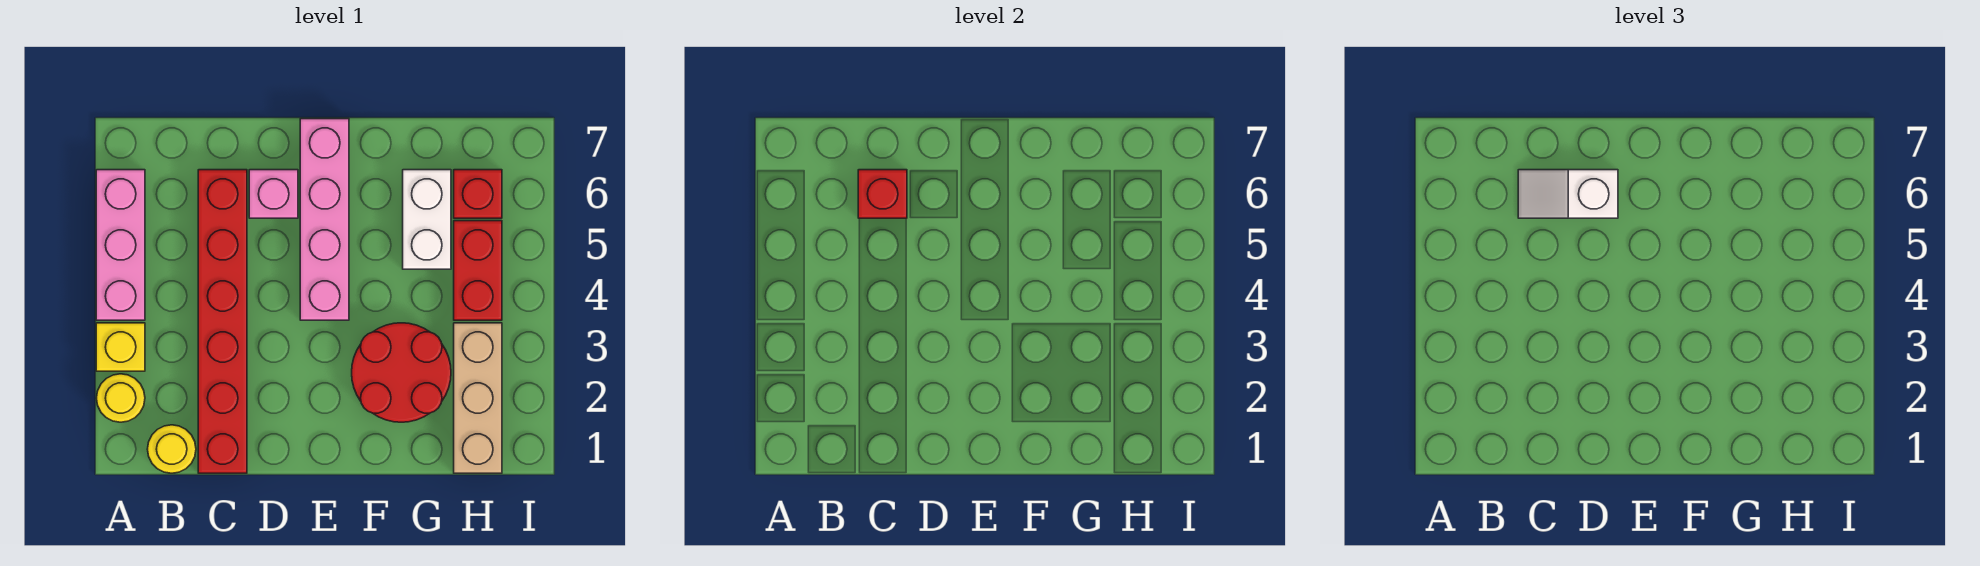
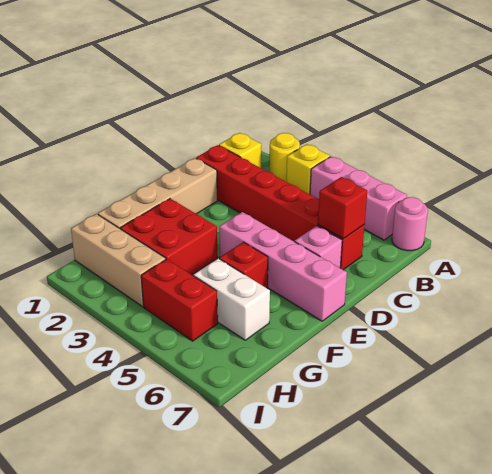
none -> pink 1x1 round brick [392,197,428,251]
yellow 1x1 round brick [147,425,196,473] -> yellow 1x1 brick [219,133,261,168]
white 1x2 slope [1518,170,1618,218] -> none
none -> tan 1x4 brick [98,158,217,229]
red 2x2 round brick [352,323,451,422] -> red 2x2 brick [120,199,218,275]
red 1x1 brick [454,170,502,218] -> red 1x1 brick moved to [219,242,268,289]

